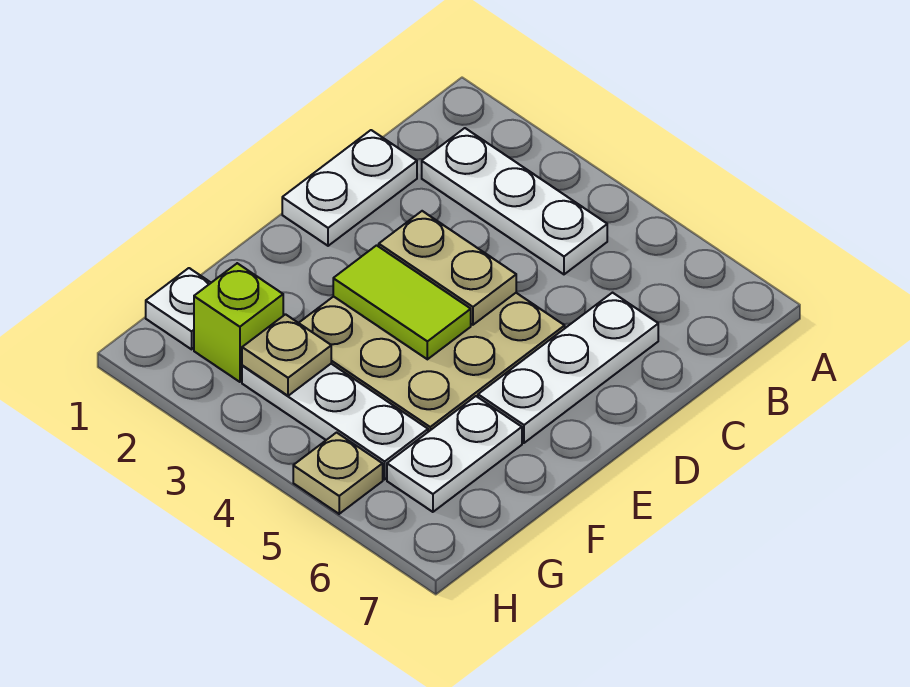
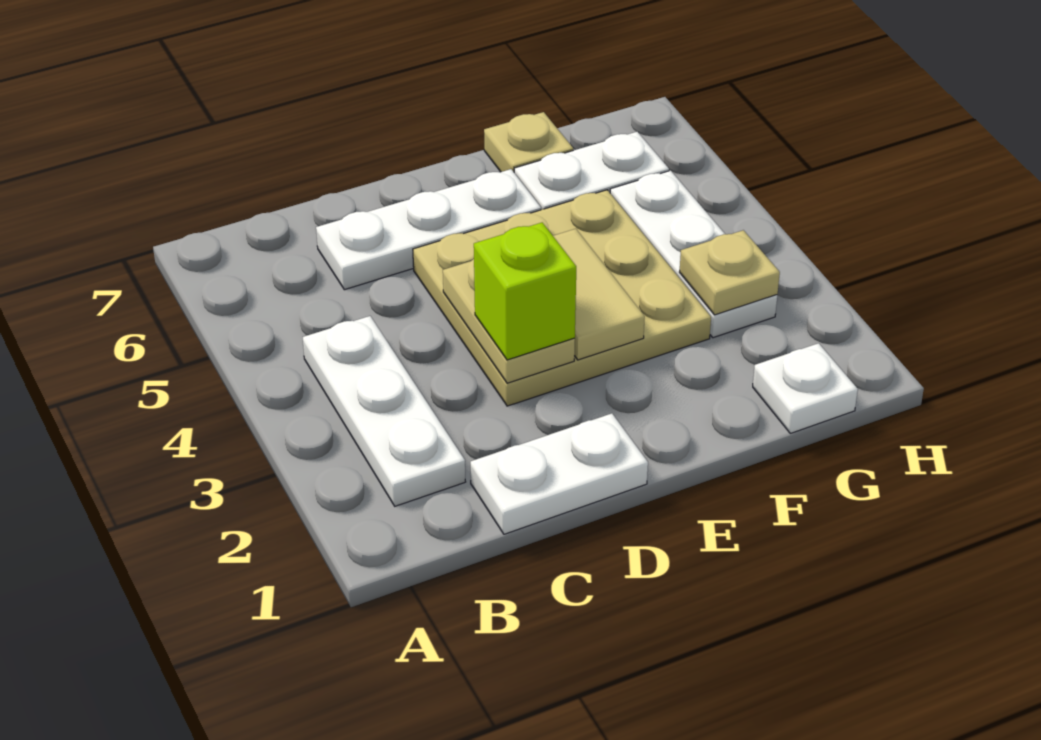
lime 1x2 tile [333,245,471,359] -> tan 1x2 tile [553,229,645,360]
lime 1x1 brick [194,263,283,382] -> lime 1x1 brick moved to [474,223,576,360]
tan 1x1 plate [293,433,383,514] -> tan 1x1 plate moved to [484,112,573,172]

